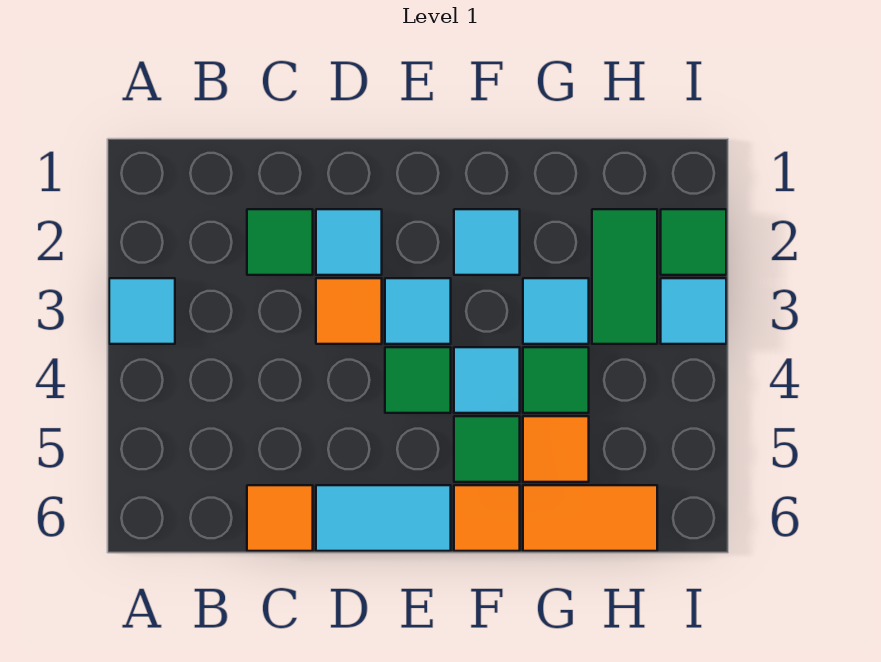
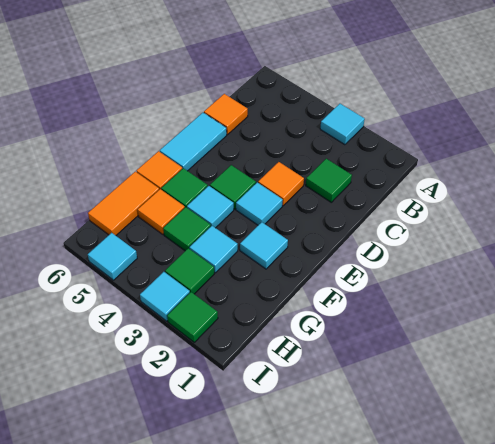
cyan 1x1 tile [316,209,382,275] -> cyan 1x1 tile moved to [88,233,137,280]
green 1x2 tile [592,209,657,344] -> green 1x1 tile [165,248,214,294]

